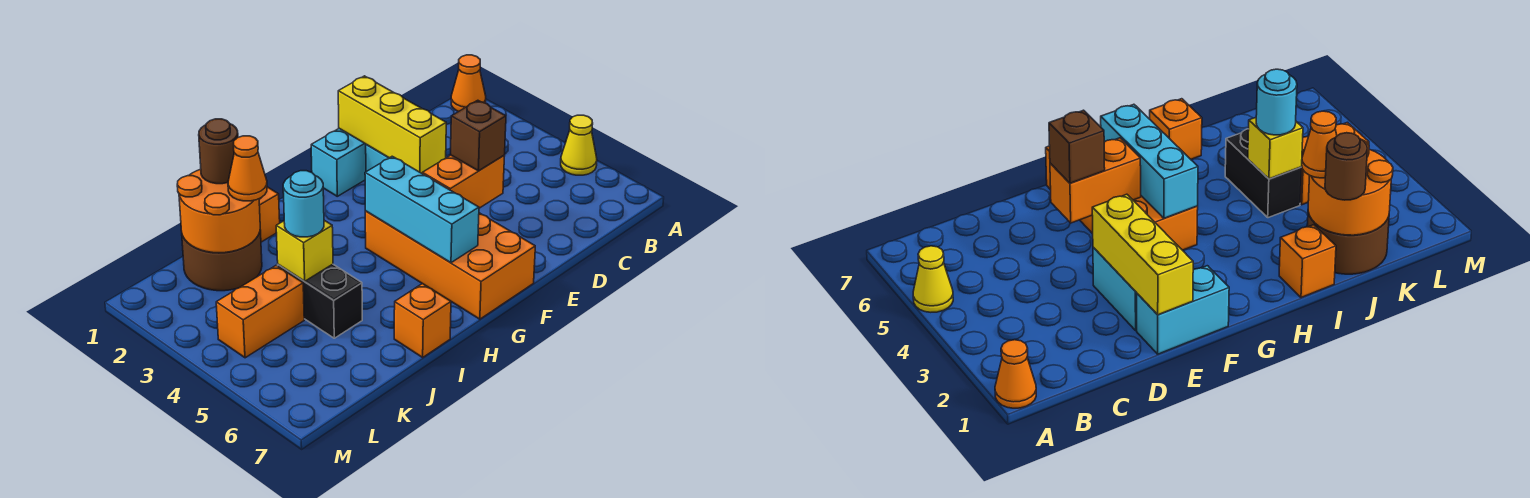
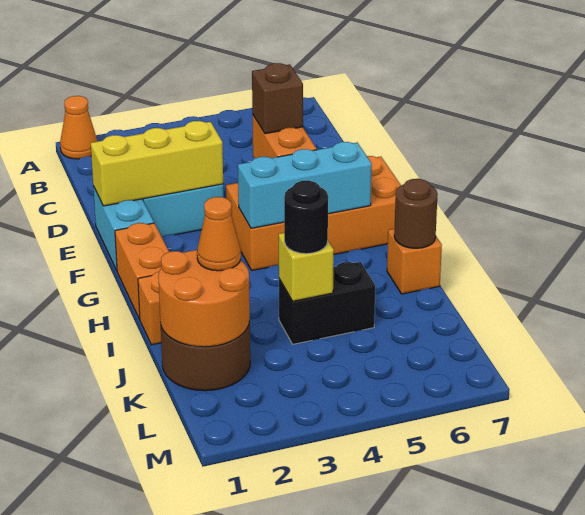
yellow 1x1 cone [561,115,597,175] -> none
brown 1x1 round brick [199,119,238,184] -> brown 1x1 round brick moved to [394,179,438,248]
cyan 1x1 round brick [283,171,324,237] -> black 1x1 round brick [284,181,328,254]
orange 1x2 brick [216,265,304,358] -> orange 1x2 brick moved to [115,223,169,319]

